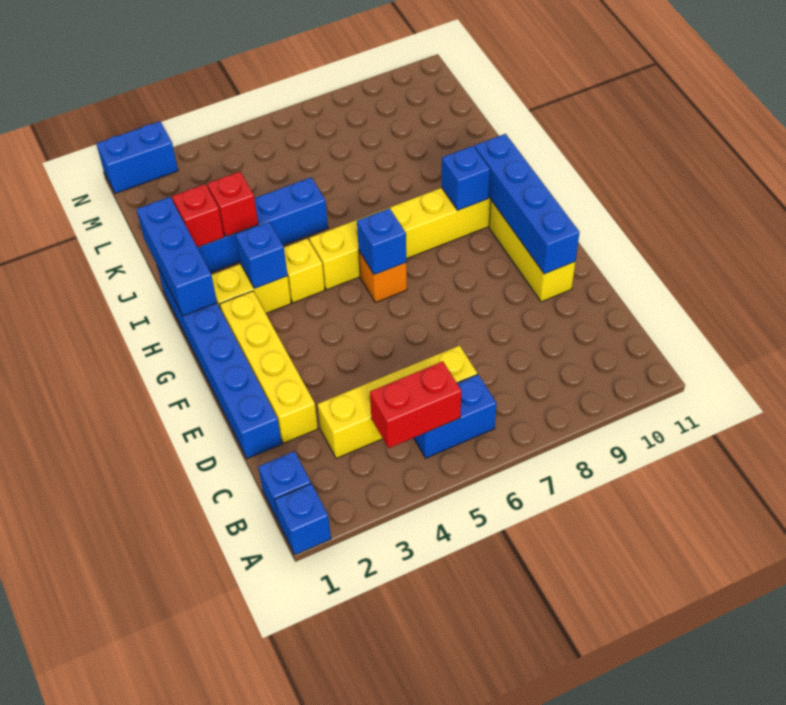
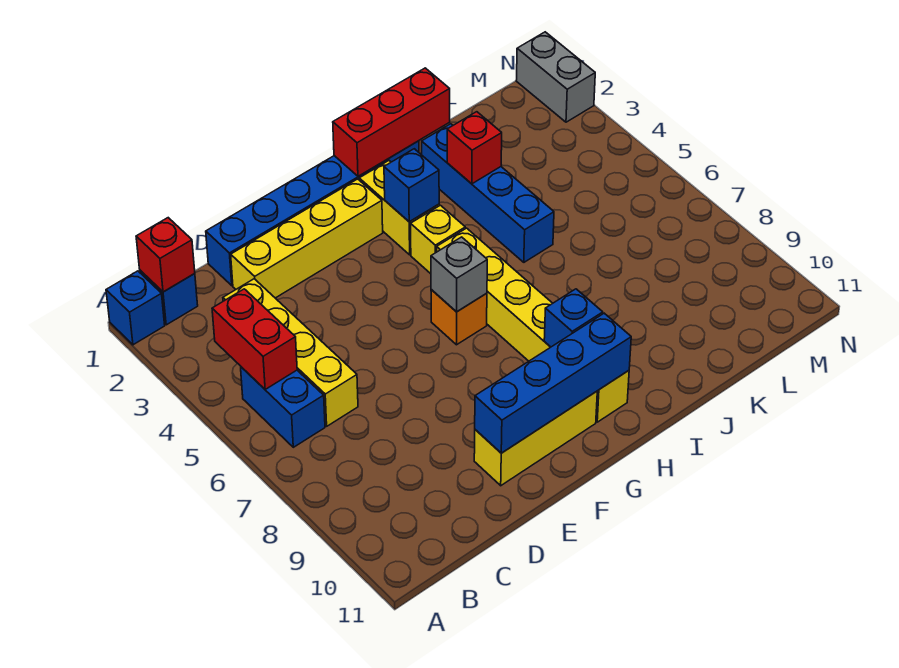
blue 1x1 brick [357,208,406,275] -> grey 1x1 brick [431,237,487,312]
blue 1x3 brick [136,197,217,316] -> red 1x3 brick [333,68,450,176]
red 1x1 brick [172,184,224,247] -> red 1x1 brick moved to [136,218,195,292]
blue 1x2 brick [96,121,178,193] -> grey 1x2 brick [516,32,595,122]

